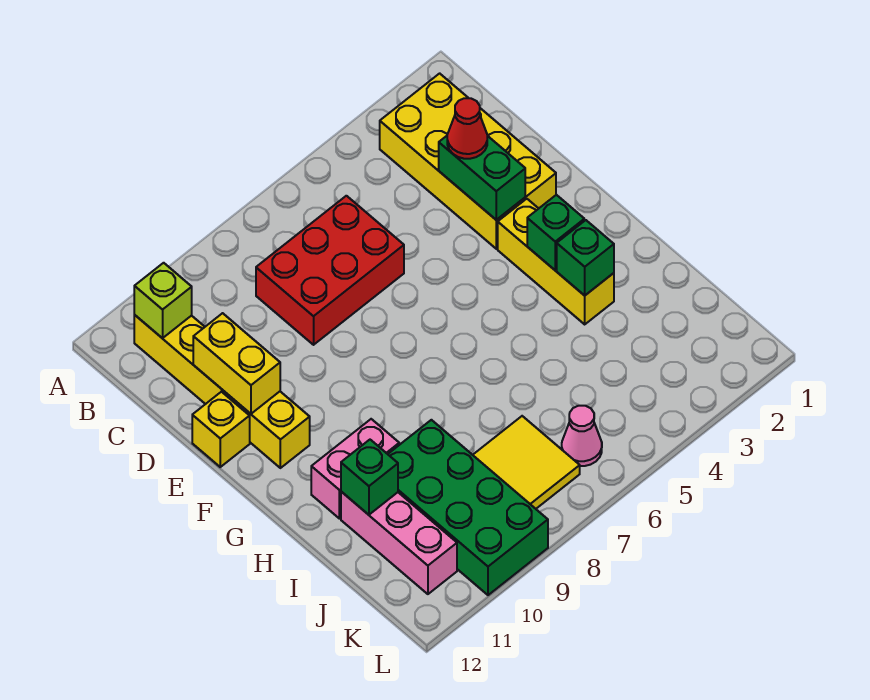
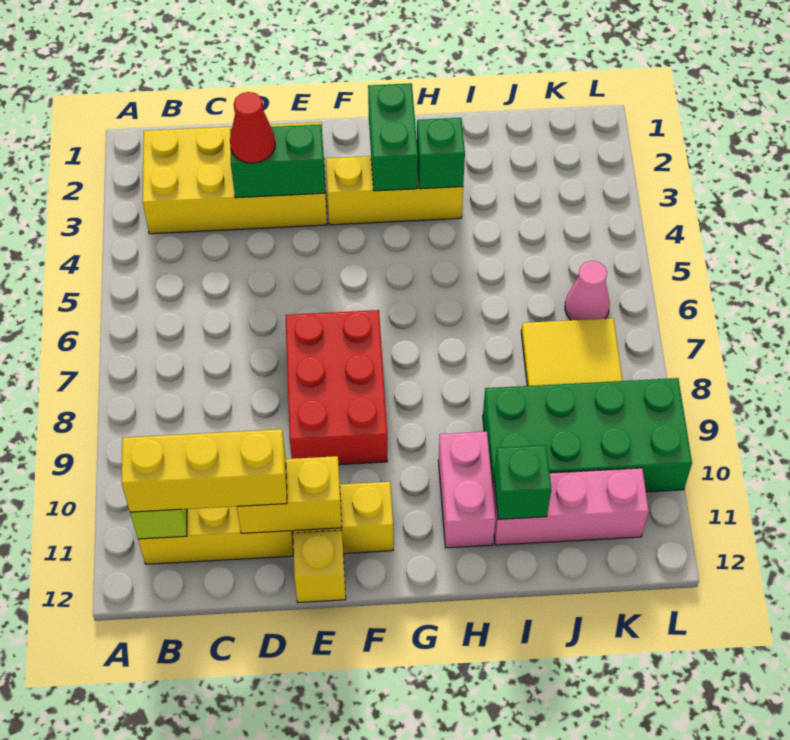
none -> yellow 1x3 brick [122,429,287,512]
red 2x3 brick [256,196,404,345] -> red 2x3 brick moved to [286,310,387,465]
green 1x1 brick [527,195,584,270] -> green 1x2 brick [368,83,418,191]

